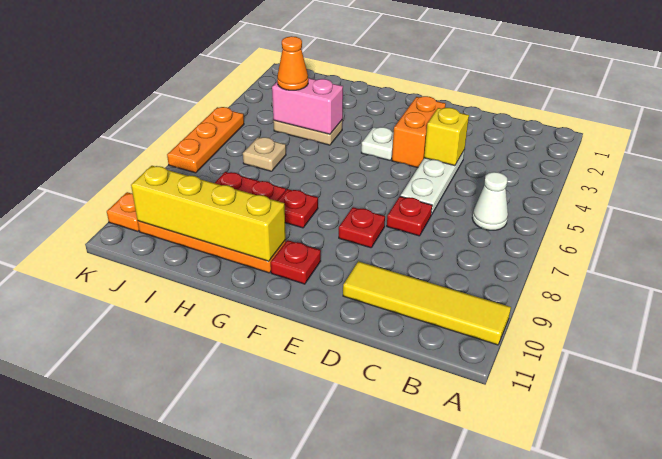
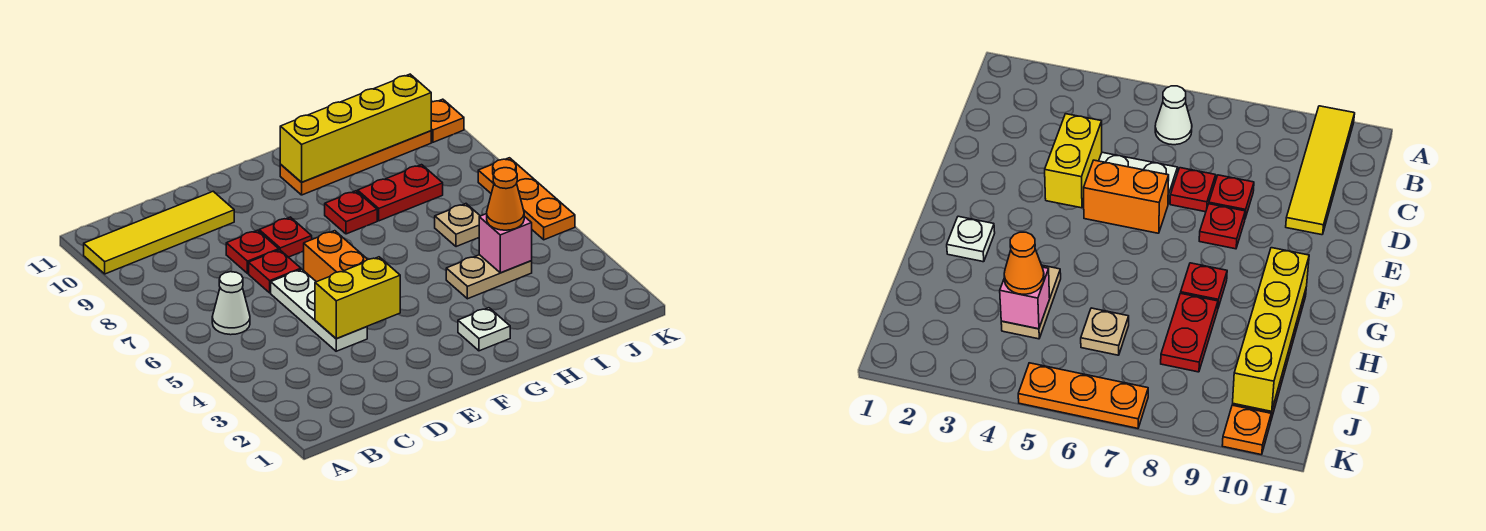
yellow 1x1 brick [424,108,469,166] -> yellow 1x2 brick [315,257,400,339]
orange 1x2 brick [392,96,446,168] -> orange 1x2 brick moved to [303,231,368,282]
white 1x1 plate [361,127,394,160] -> white 1x1 plate moved to [458,308,510,351]
red 1x1 plate [271,240,321,284] -> red 1x1 plate moved to [226,230,279,274]
pink 1x2 brick [272,78,343,134] -> pink 1x1 brick [479,214,532,273]

